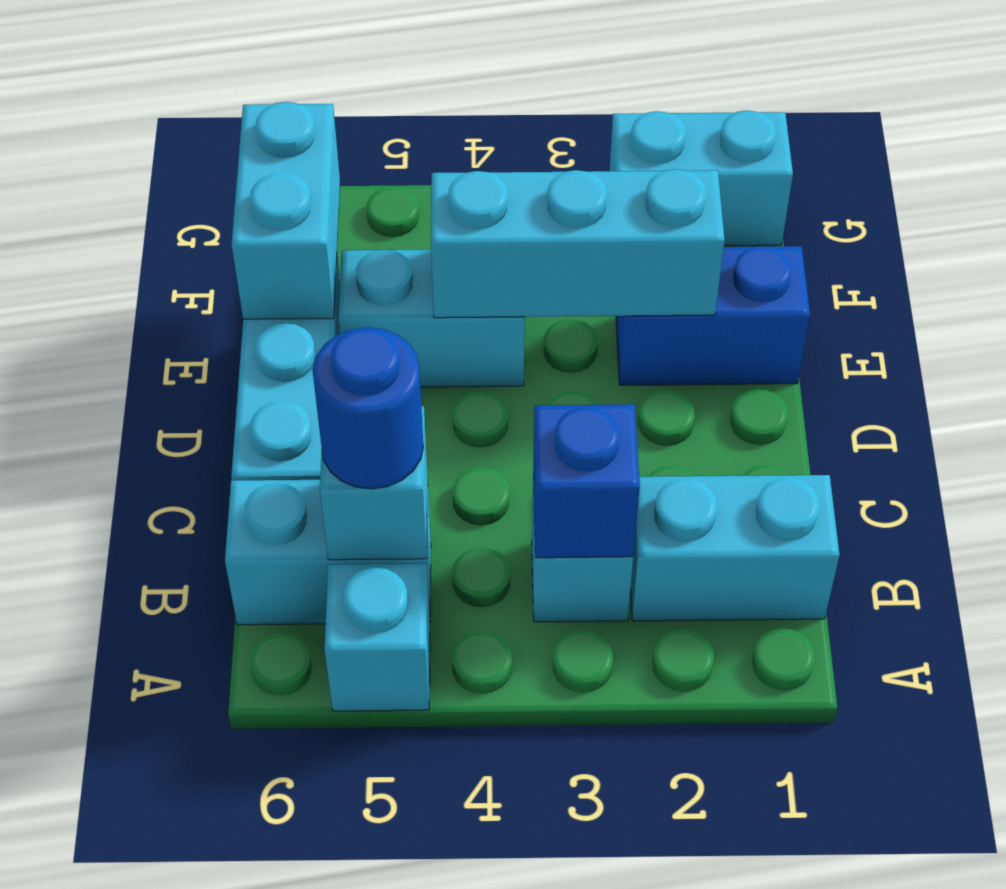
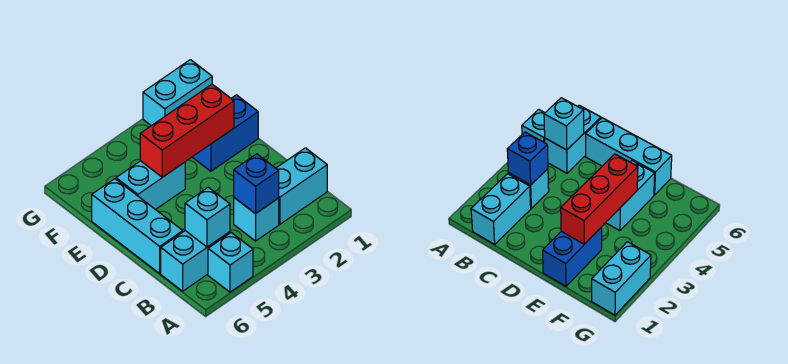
blue 1x1 round brick [312,327,423,489] -> none
cyan 1x3 brick [431,169,725,318] -> red 1x3 brick [140,84,234,177]
cyan 1x2 brick [231,102,340,319] -> none

